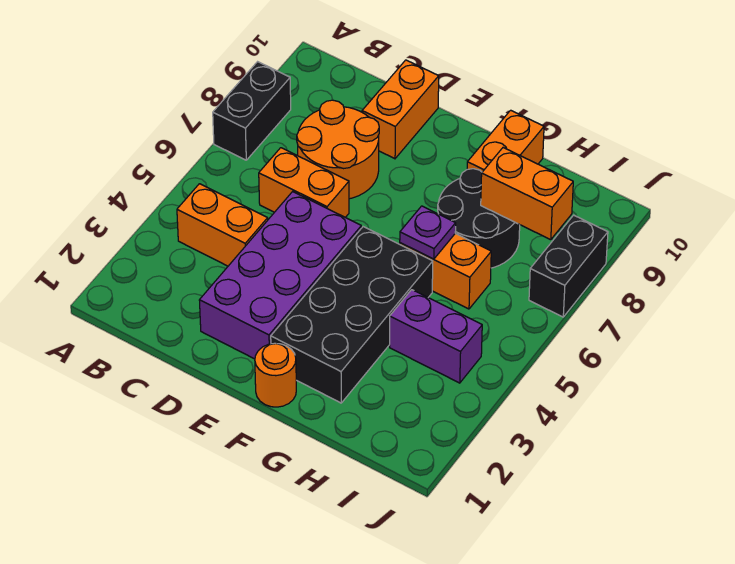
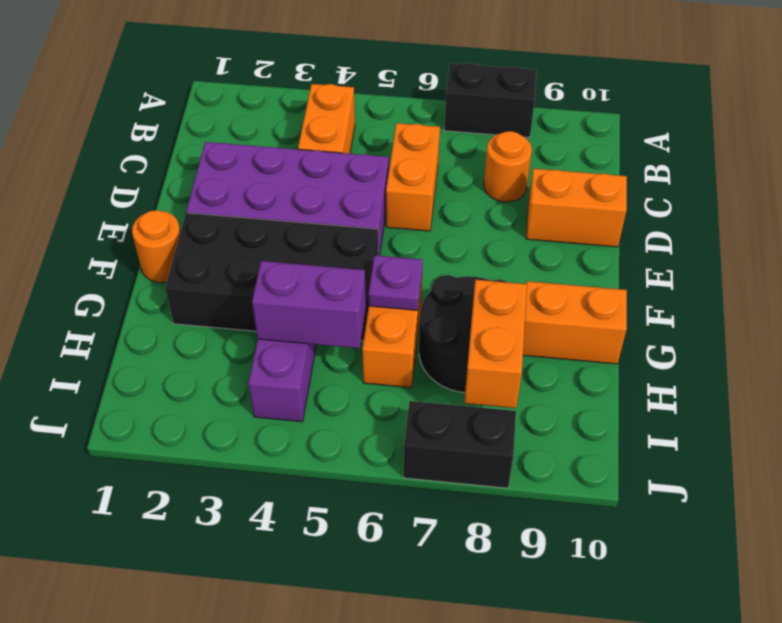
orange 2x2 round brick [297,100,379,199] -> orange 1x1 round brick [484,131,532,202]
none -> purple 1x2 brick [252,261,366,348]

